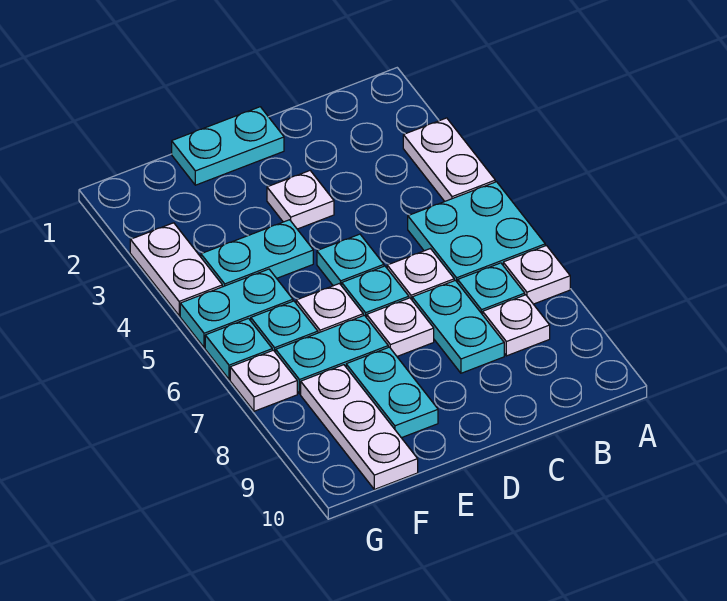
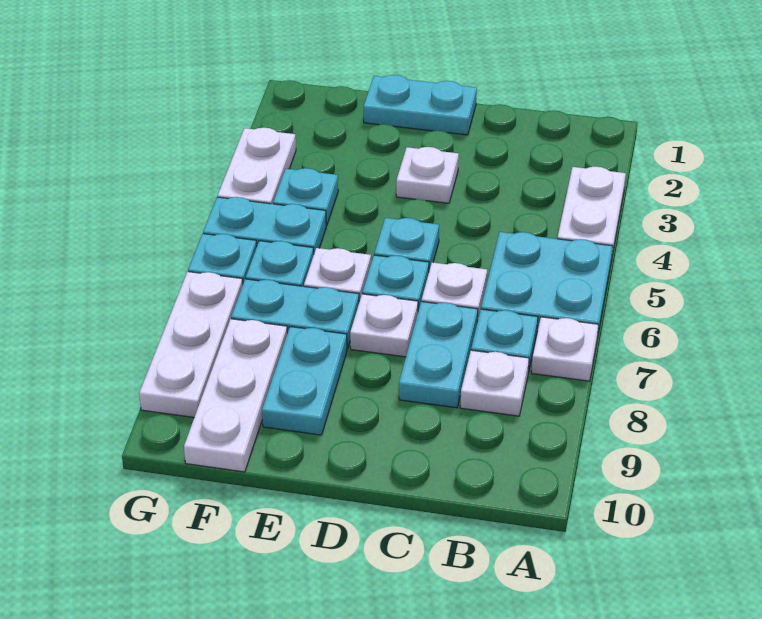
cyan 1x2 plate [201,220,313,287] -> cyan 1x1 plate [273,168,338,226]
white 1x1 plate [230,350,297,411] -> white 1x3 plate [139,272,243,417]

